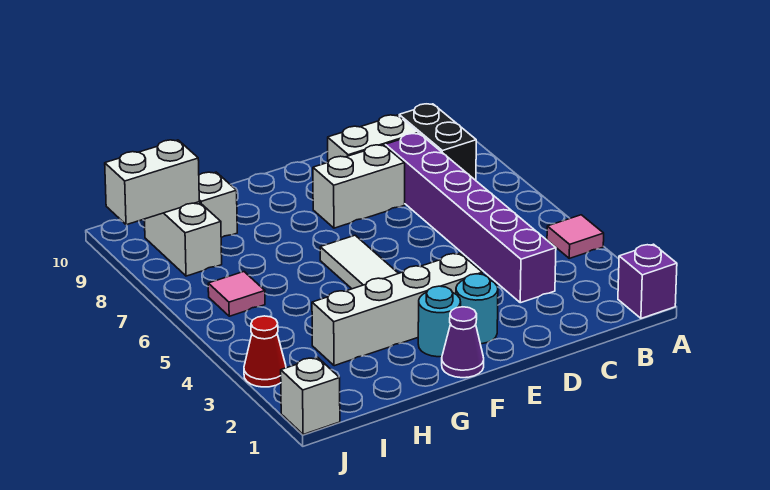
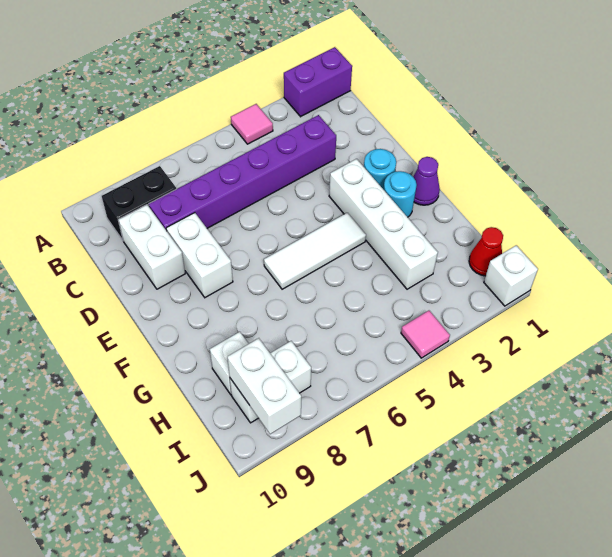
purple 1x1 brick [618,244,677,318] -> purple 1x2 brick [284,47,352,117]
pink 1x1 tile [208,272,265,316] -> pink 1x1 tile moved to [401,311,450,358]
red 1x1 cone [244,316,286,387] -> red 1x1 cone moved to [469,227,503,276]

